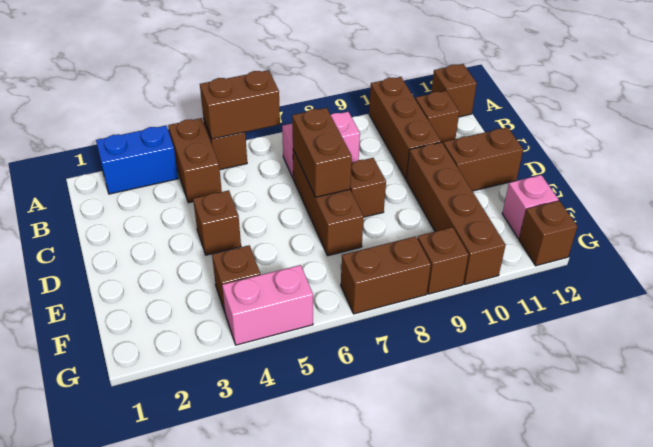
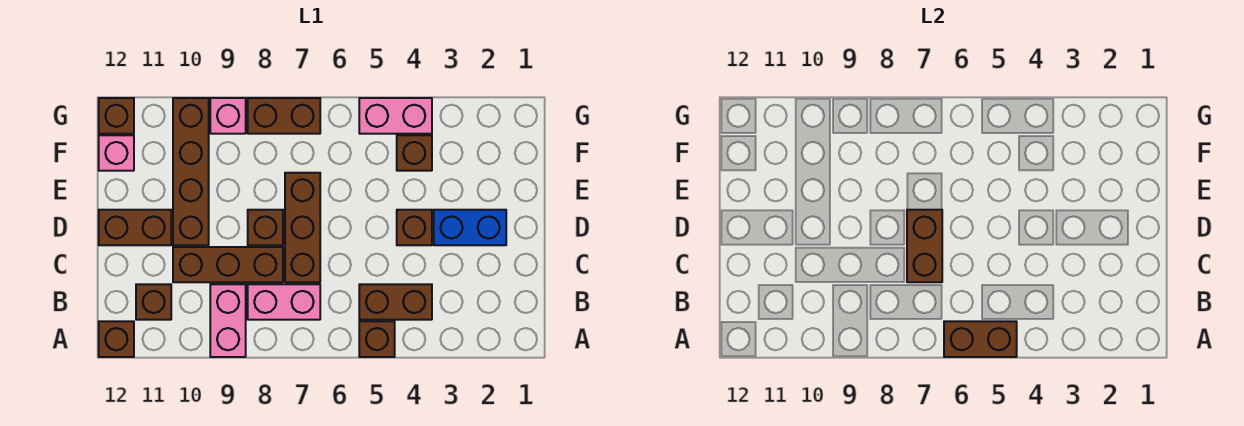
blue 1x2 brick [96,126,178,194] -> blue 1x2 brick moved to [434,210,506,245]
brown 1x2 brick [168,118,222,203] -> brown 1x2 brick turned to [359,284,432,320]
none -> pink 1x2 brick [210,284,246,357]
brown 1x3 brick [369,77,441,179] -> brown 1x3 brick turned to [173,247,283,282]
brown 1x1 brick [417,227,469,294] -> pink 1x1 brick [210,98,246,134]

